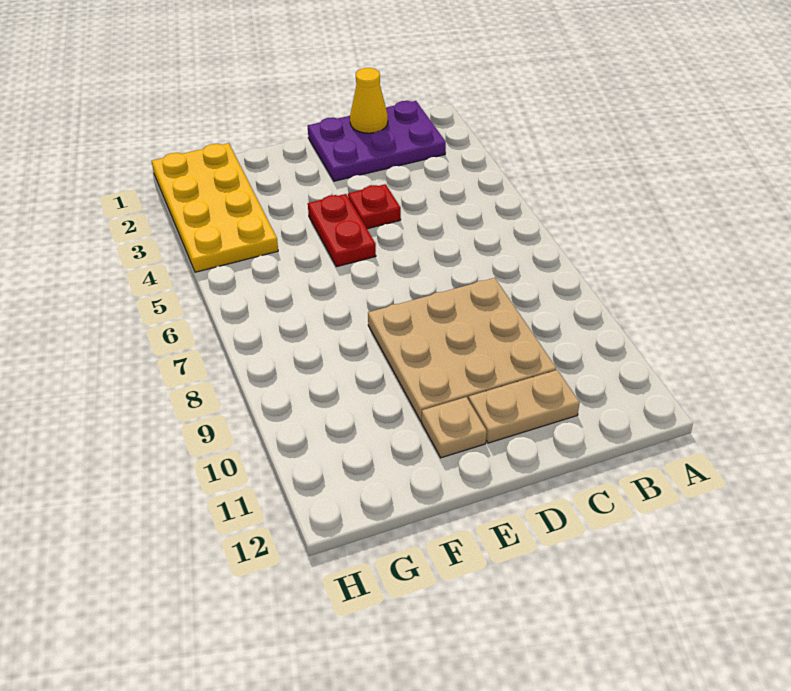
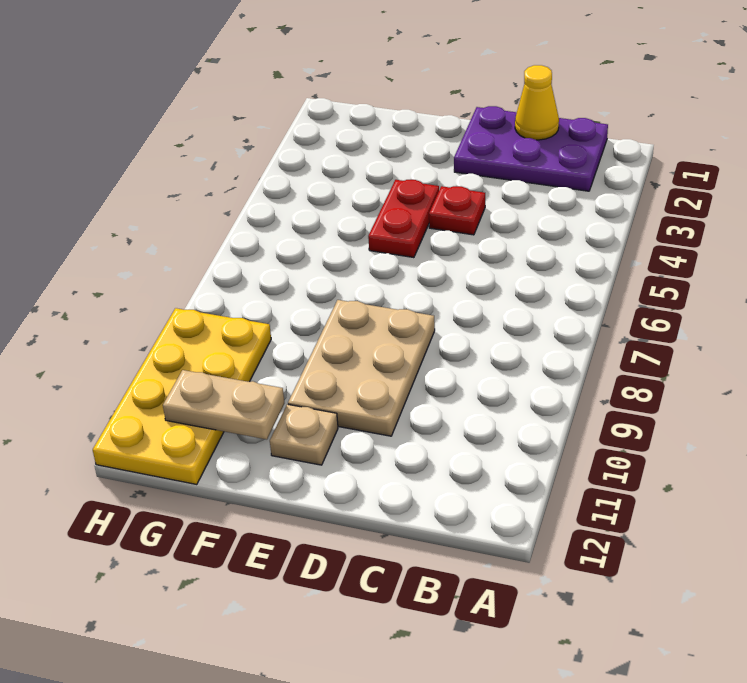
tan 3x3 plate [368,278,556,422] -> tan 2x3 plate [288,300,435,436]
tan 1x2 plate [469,370,580,443] -> tan 1x2 plate moved to [163,370,284,439]
yellow 2x4 plate [152,143,278,272] -> yellow 2x4 plate moved to [93,308,271,485]

